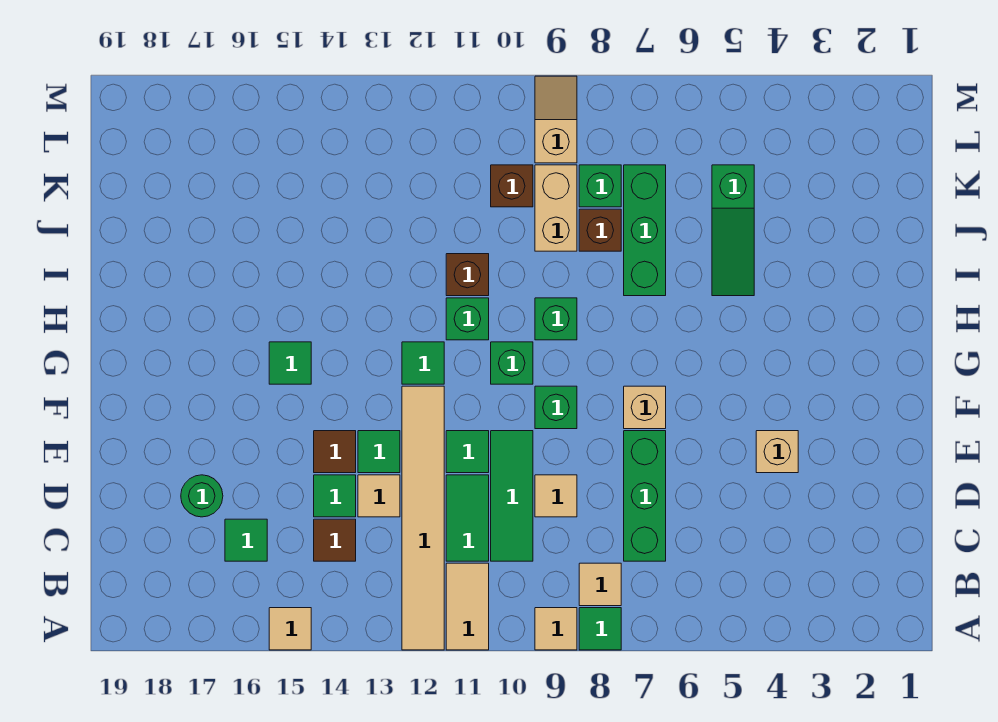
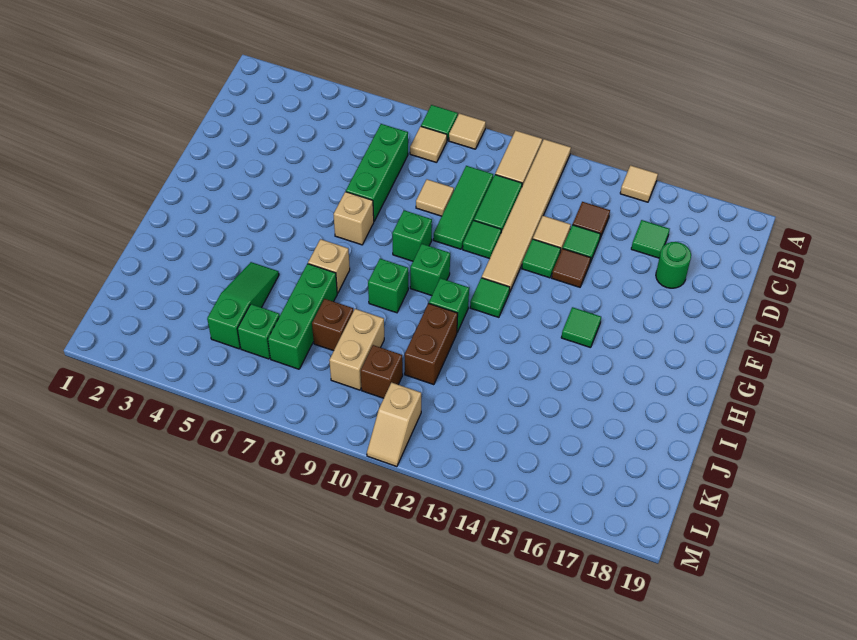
tan 1x1 brick [756,431,798,473] -> tan 1x1 brick moved to [308,239,350,293]
brown 1x1 brick [446,254,489,296] -> brown 1x2 brick [405,303,458,385]
green 1x1 brick [579,165,621,207] -> green 1x1 brick moved to [238,304,280,359]
tan 1x2 slope [535,76,577,163] -> tan 1x2 slope moved to [367,383,421,467]

